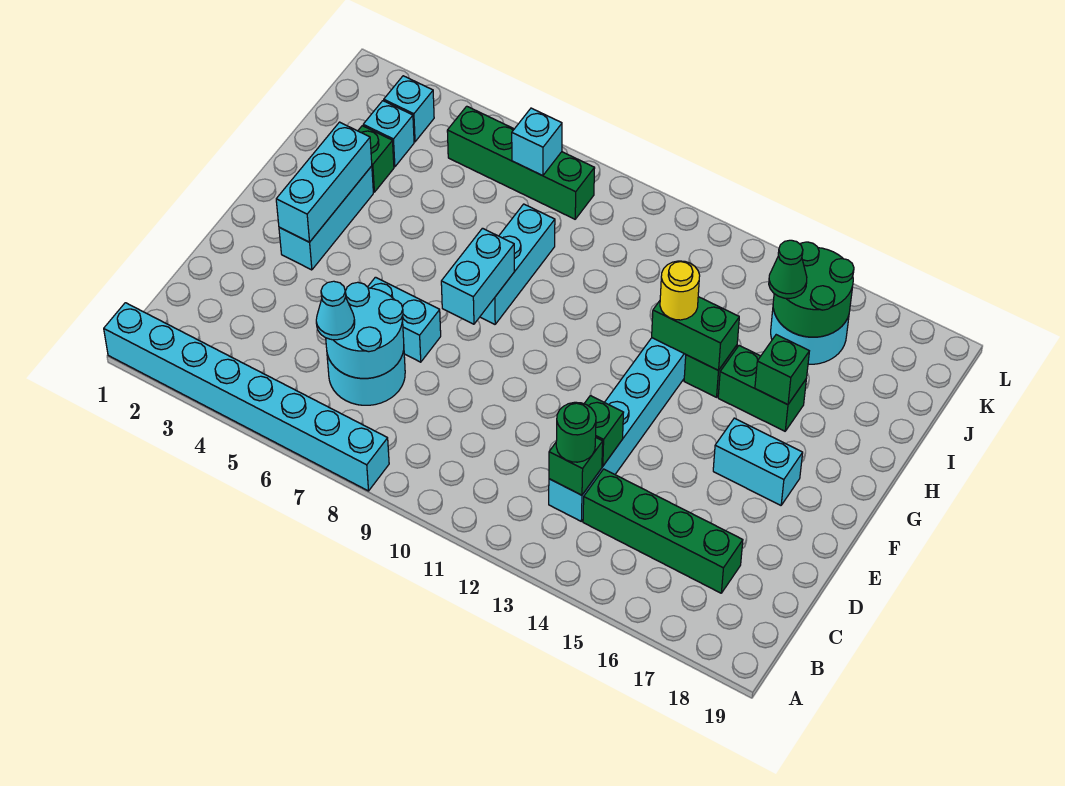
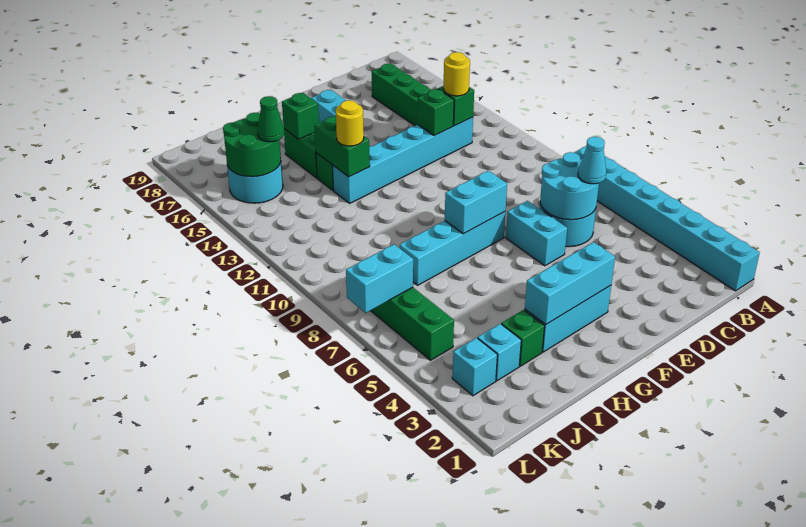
green 1x1 round brick [556,402,596,462] -> yellow 1x1 round brick [444,52,470,96]
cyan 1x3 brick [480,204,555,324] -> cyan 1x4 brick [400,212,505,285]
cyan 1x1 brick [512,108,562,176] -> cyan 1x2 brick [346,244,413,313]

